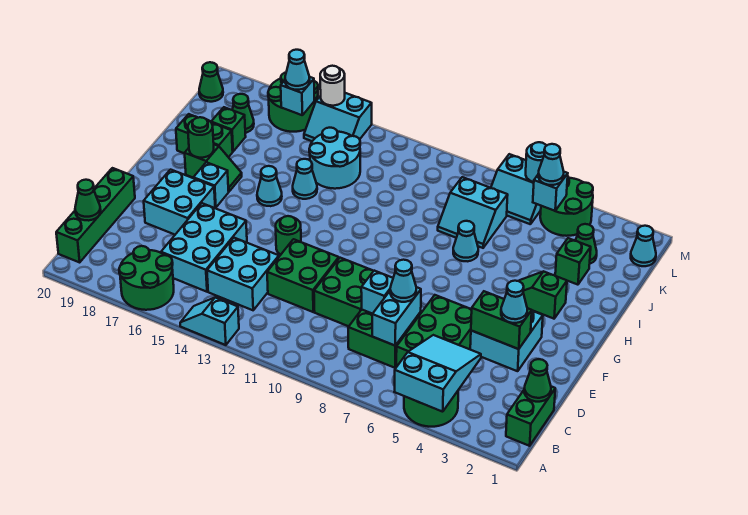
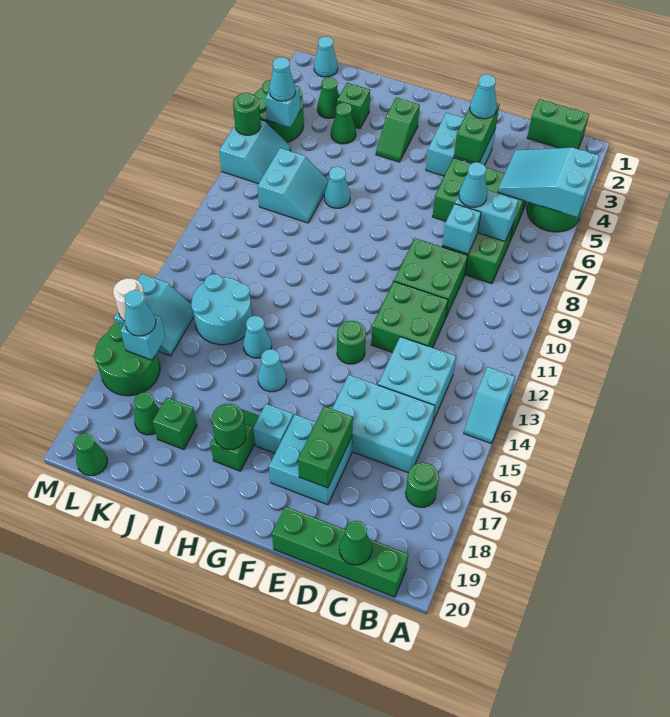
green 2x2 round brick [119,246,174,310] -> green 1x1 round brick [406,463,439,507]
green 1x1 cone [524,359,551,402] -> green 1x1 cone moved to [331,103,356,144]
green 1x2 brick [176,114,233,157] -> green 1x2 brick moved to [298,406,353,488]
cyan 1x1 round brick [526,142,547,182] -> green 1x1 round brick [233,93,261,135]

